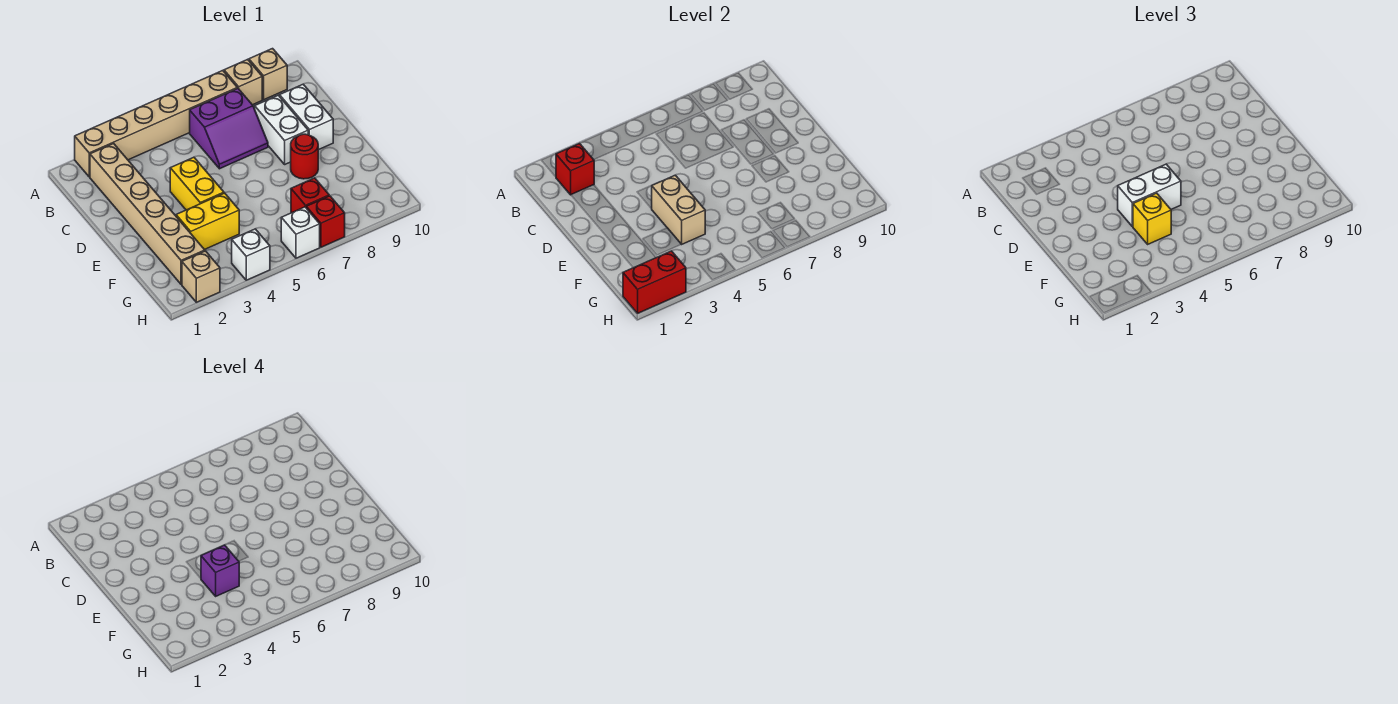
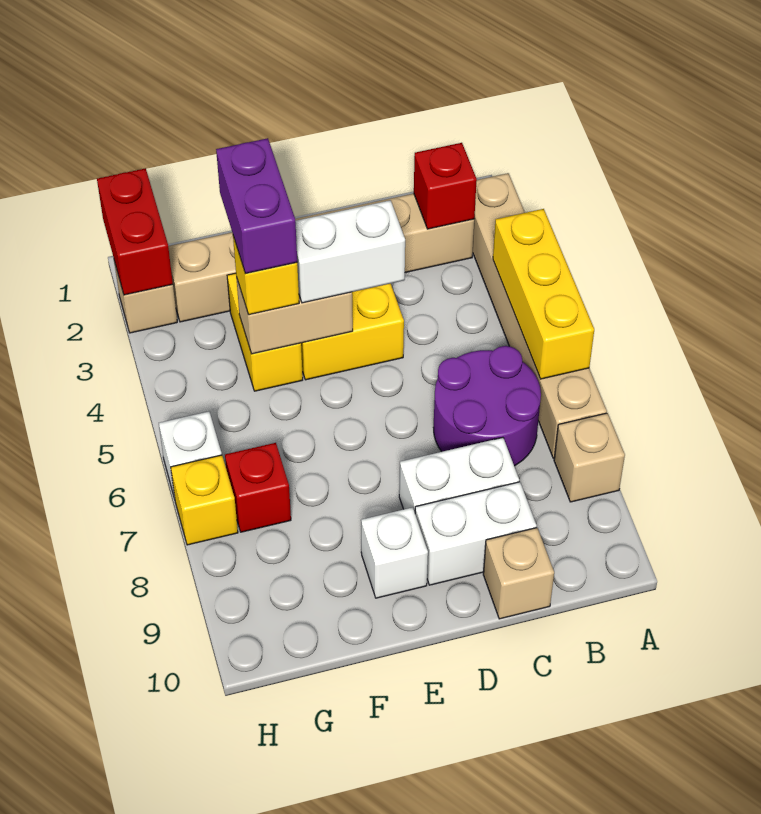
none -> yellow 1x3 brick [493,209,594,379]
tan 1x1 brick [249,49,287,100] -> tan 1x1 brick moved to [483,528,554,619]
purple 2x2 slope [190,88,268,169] -> purple 2x2 round brick [434,346,541,466]
white 1x2 brick [1118,164,1181,227] -> white 1x2 brick turned to [295,200,405,303]
red 1x1 round brick [291,134,318,179] -> none
purple 1x1 brick [201,545,239,596] -> purple 1x2 brick [216,138,297,274]
white 1x1 brick [232,229,270,280] -> white 1x1 brick moved to [361,507,428,598]
red 1x1 brick [306,196,345,247] -> yellow 1x1 brick [171,455,238,545]

